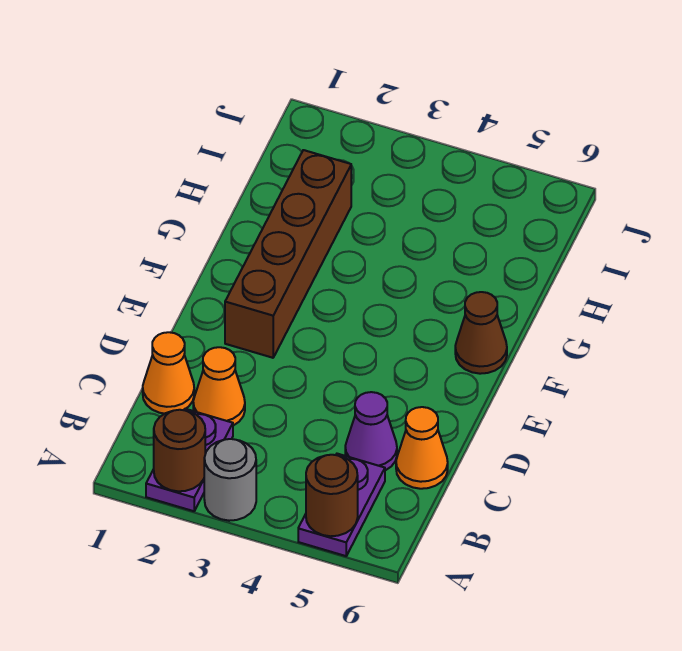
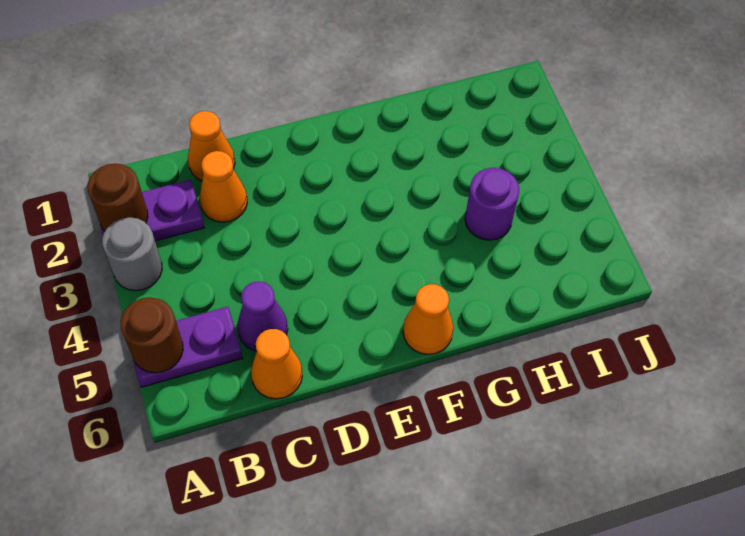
brown 1x4 brick [225,150,351,358] -> none
brown 1x1 cone [455,292,507,374] -> orange 1x1 cone [403,284,453,354]
none -> purple 1x1 round brick [465,168,519,240]

